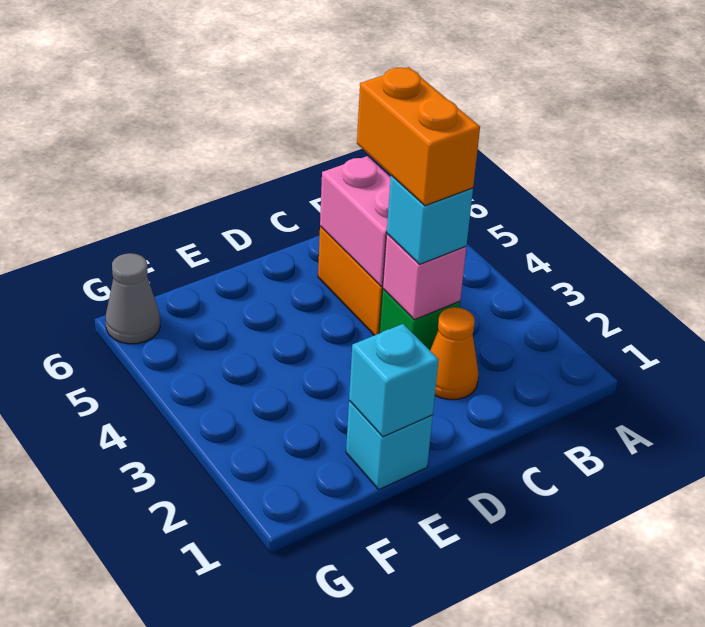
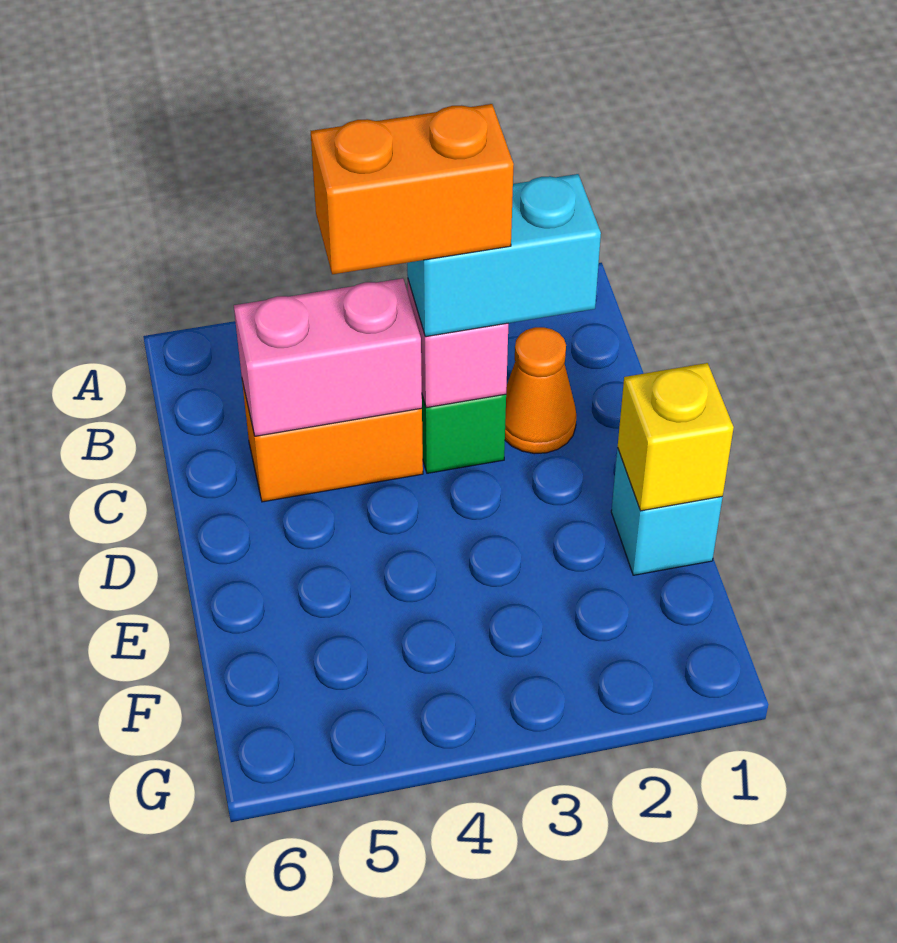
cyan 1x1 brick [387,175,473,264] -> cyan 1x2 brick [407,174,601,337]
cyan 1x1 brick [349,324,439,437] -> yellow 1x1 brick [618,363,734,511]
grey 1x1 cone [106,253,160,344] -> none

